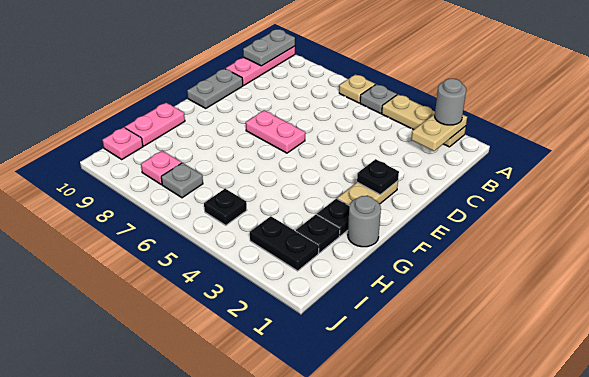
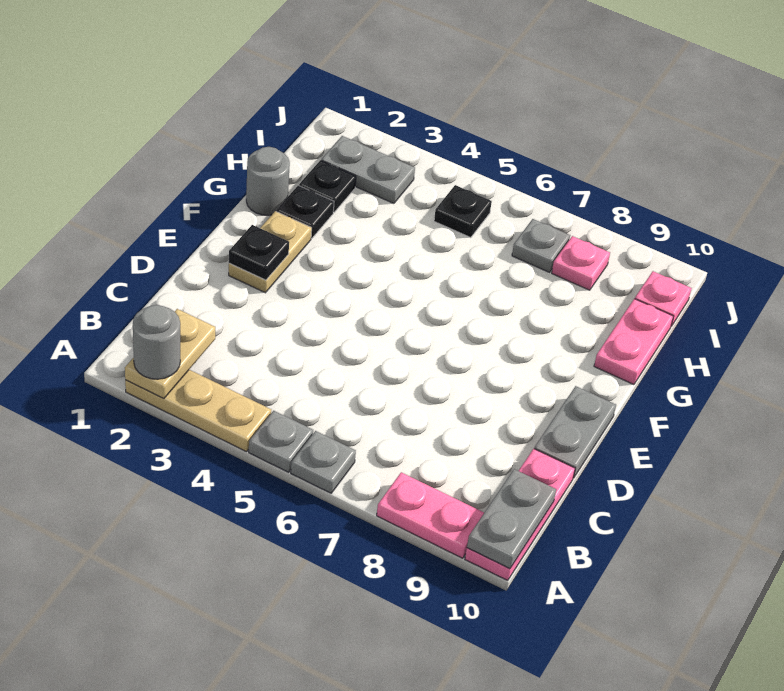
tan 1x1 plate [339,74,375,103] -> grey 1x1 plate [291,431,356,493]
pink 1x2 plate [246,110,305,153] -> pink 1x2 plate moved to [377,472,484,558]
black 1x2 plate [250,216,319,271] -> grey 1x2 plate [321,136,415,203]

